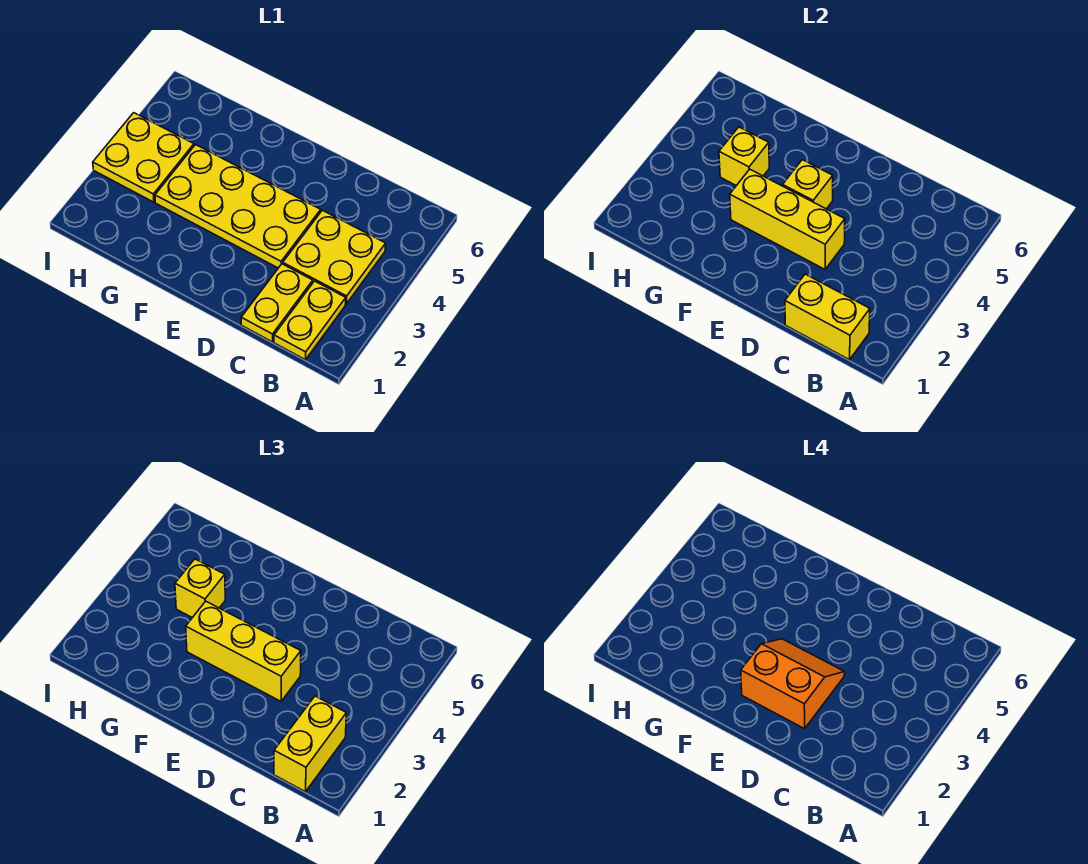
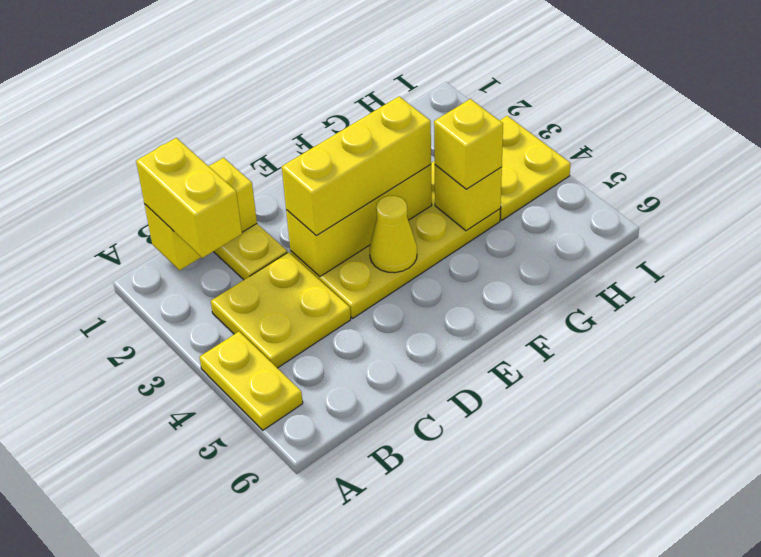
yellow 1x2 plate [274,281,346,360] -> yellow 1x2 plate moved to [199,332,303,430]
orange 2x2 slope [741,639,845,729] -> none
yellow 1x1 brick [783,160,833,209] -> yellow 1x1 cone [370,196,417,273]

